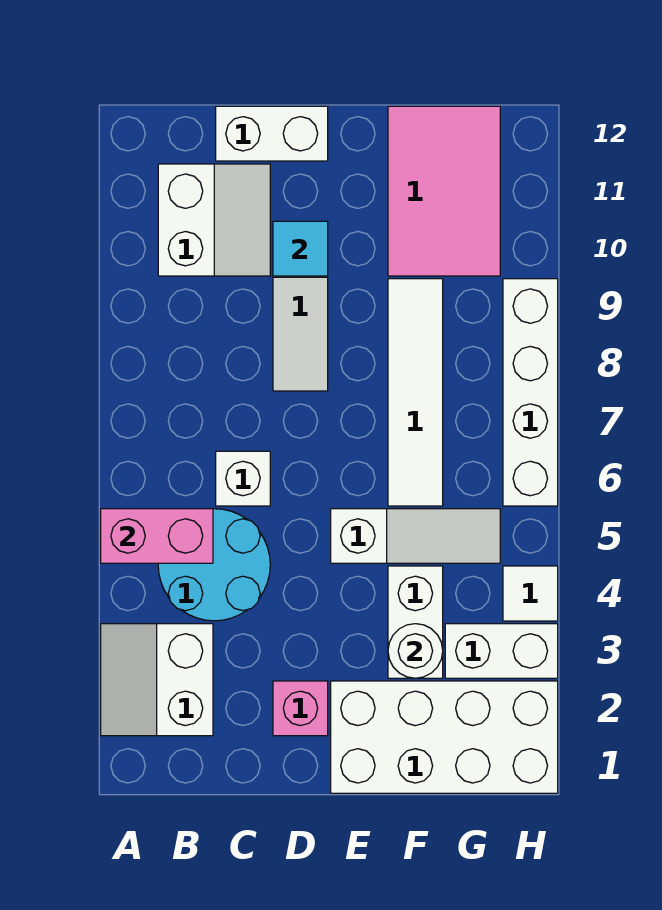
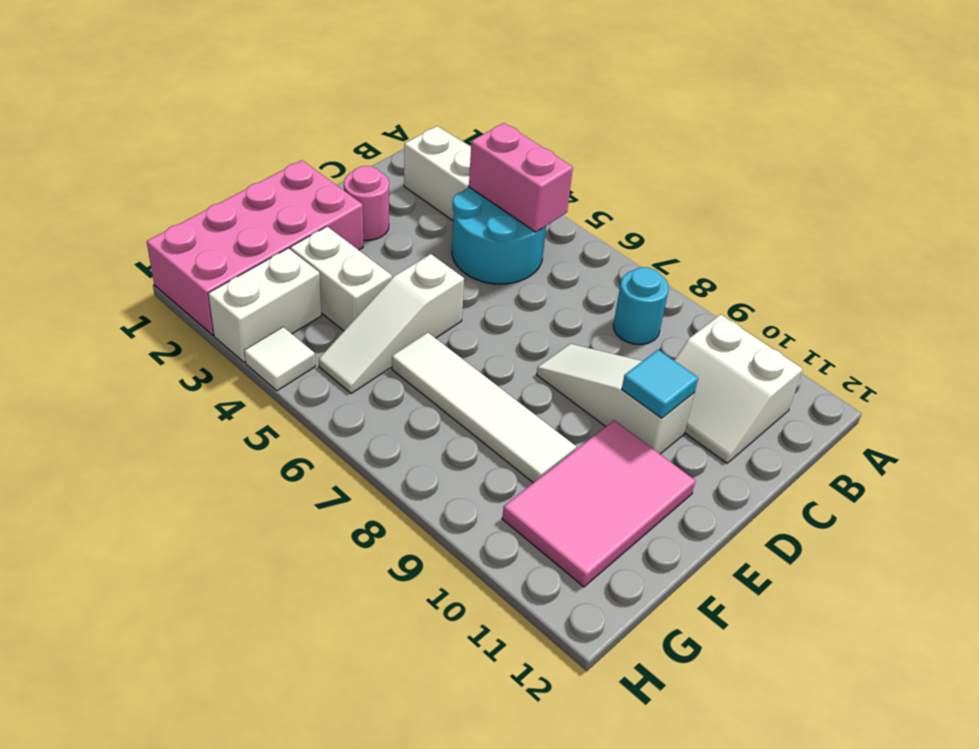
pink 1x2 brick [101,509,213,563] -> pink 1x2 brick turned to [469,123,573,232]
none -> cyan 1x1 round brick [613,267,669,345]
white 1x1 brick [216,451,270,506] -> none
white 1x2 brick [216,106,328,161] -> none
pink 1x1 brick [273,681,328,736] -> pink 1x1 round brick [344,166,389,240]
white 2x4 brick [331,681,558,793] -> pink 2x4 brick [147,160,363,335]
white 1x1 round brick [388,624,443,678] -> none
pink 2x3 tile [388,106,500,276] -> pink 2x3 tile turned to [502,420,696,587]
white 1x4 brick [503,279,558,506] -> none

